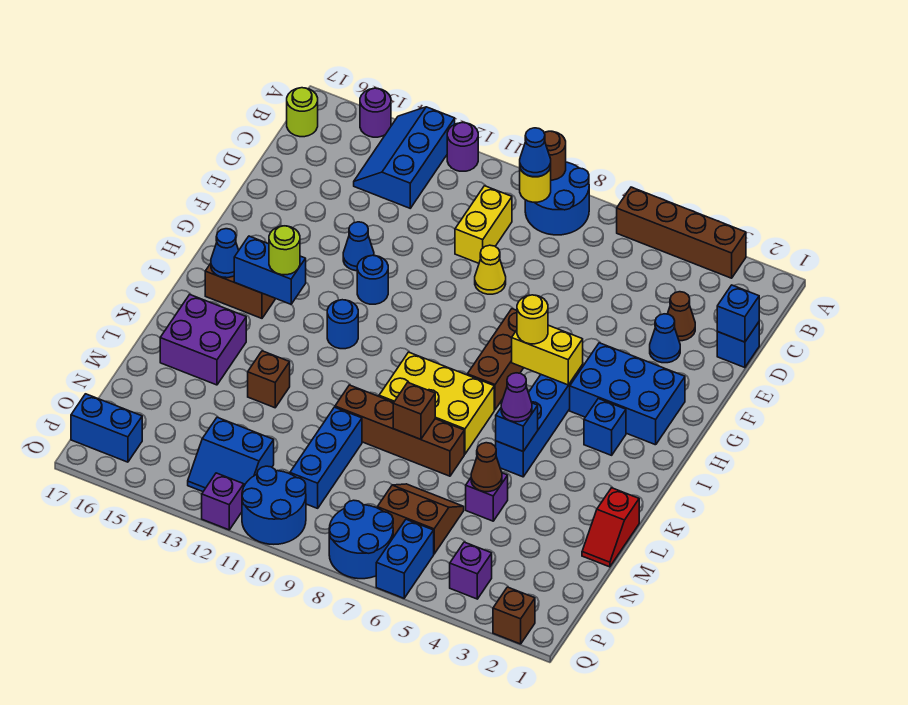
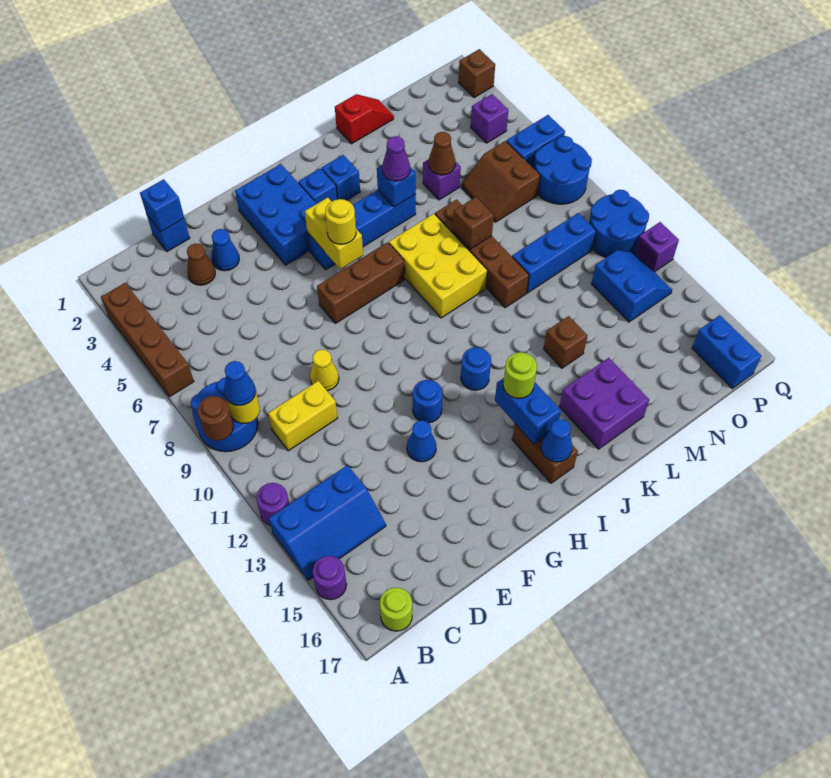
none -> blue 1x1 brick [322,155,360,200]

